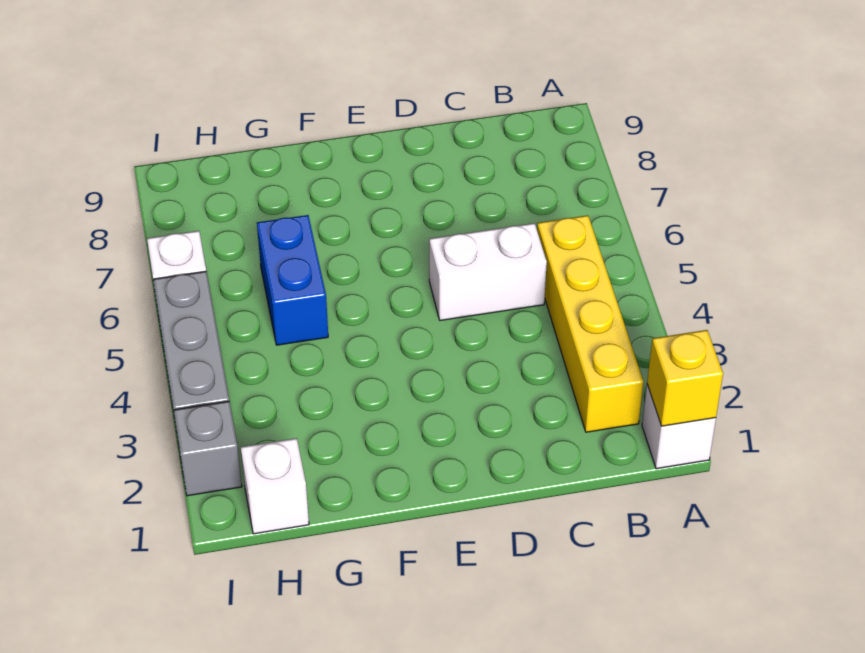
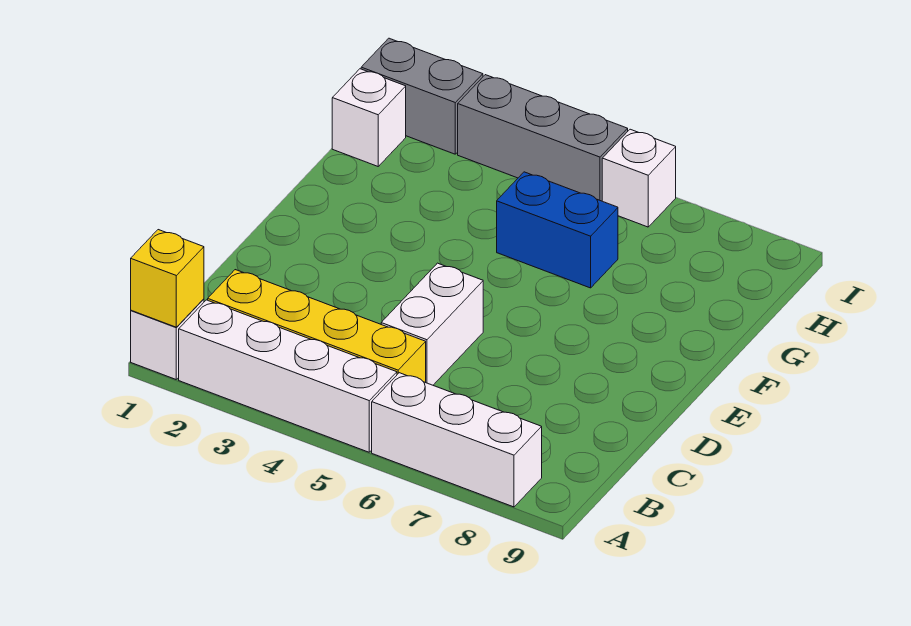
none -> white 1x4 brick [179,300,397,452]
none -> white 1x3 brick [372,373,542,507]
grey 1x1 brick [174,401,242,496] -> grey 1x2 brick [361,38,483,154]

